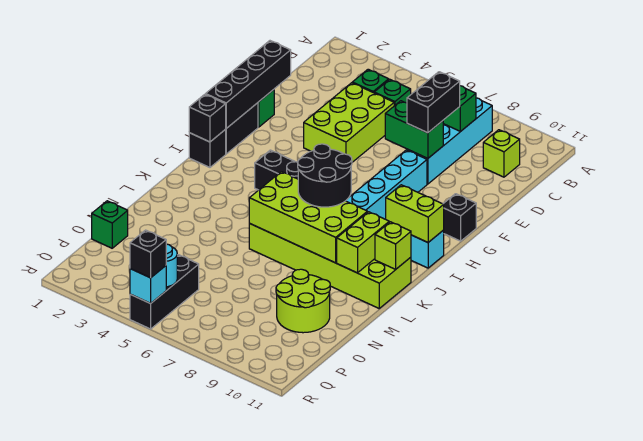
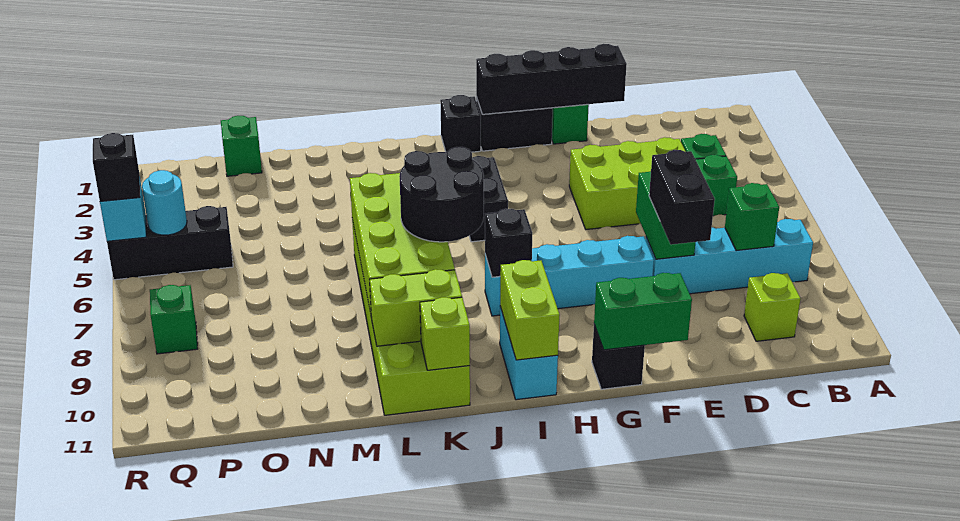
black 1x2 brick [407,72,460,133] -> black 1x2 brick turned to [649,150,715,245]
none -> green 1x2 brick [594,273,692,350]
black 1x1 brick [189,94,226,142] -> black 1x1 brick moved to [485,209,532,277]
lime 2x2 round brick [276,269,330,333] -> none
none -> green 1x1 brick [150,285,198,354]

